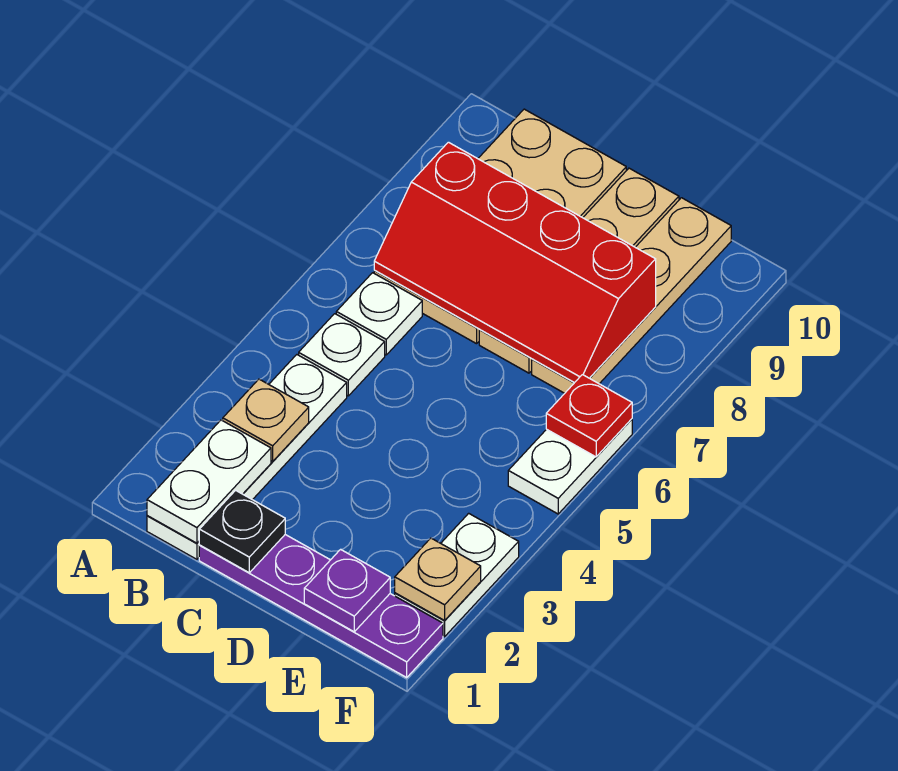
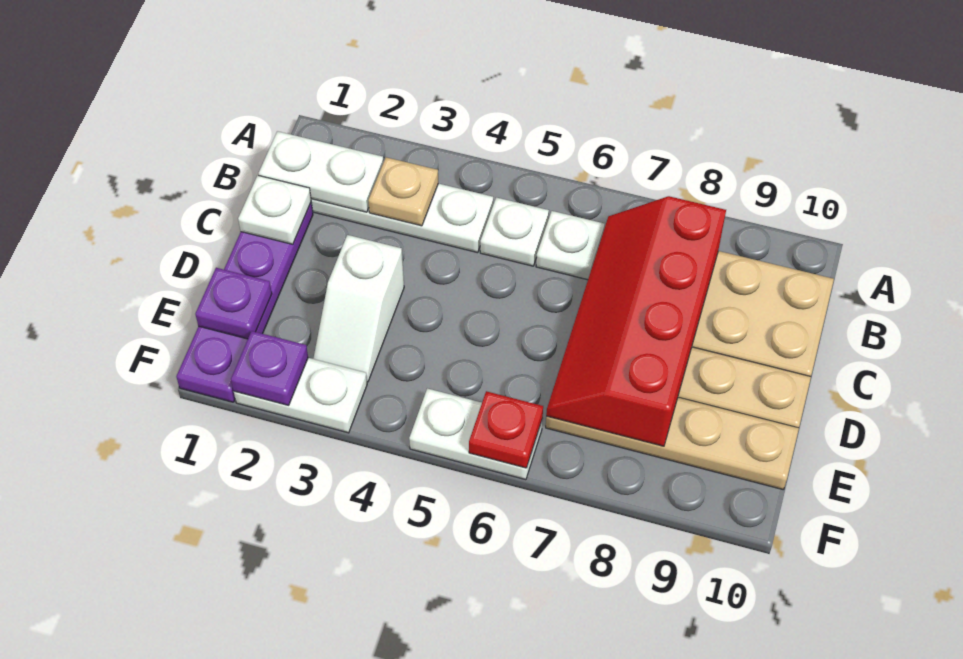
black 1x1 plate [199,490,285,573] -> white 1x1 plate [238,175,311,244]
none -> white 1x2 slope [313,235,404,382]
tan 1x1 plate [395,538,481,620] -> purple 1x1 plate [231,331,308,405]

